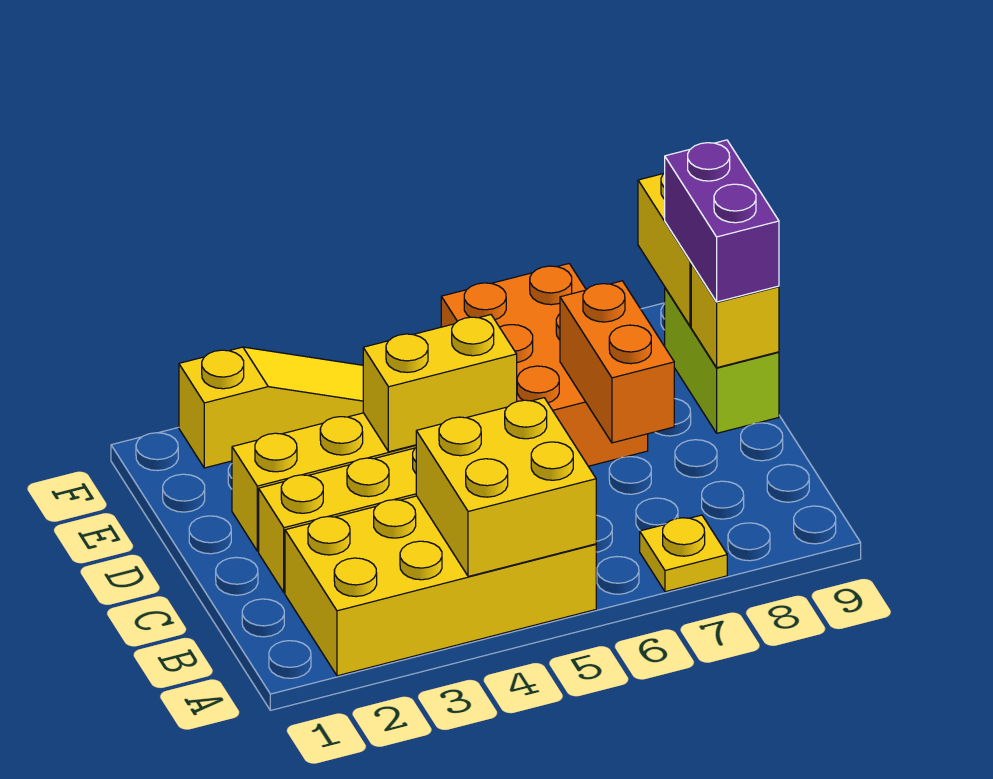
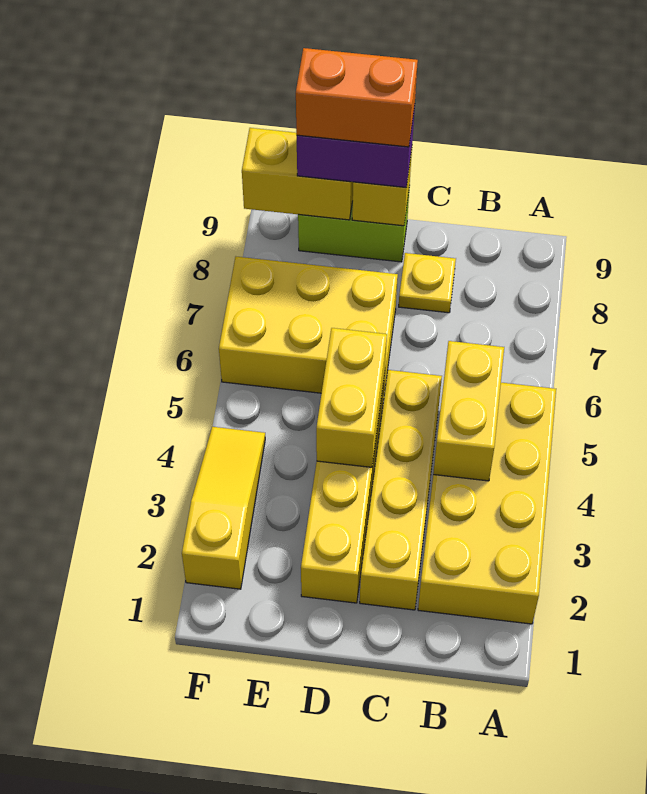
yellow 2x2 brick [416,398,596,577] -> yellow 1x2 brick [433,341,504,481]
yellow 1x1 plate [640,515,727,592] -> yellow 1x1 plate moved to [399,253,456,313]
orange 1x2 brick [560,281,674,443] -> orange 1x2 brick moved to [296,48,418,147]
orange 2x3 brick [441,264,648,466] -> yellow 2x3 brick [219,257,398,400]

